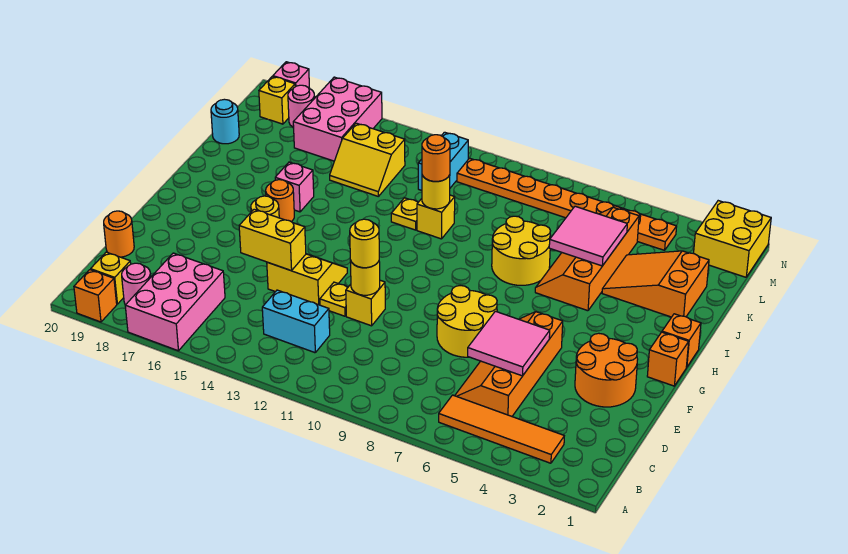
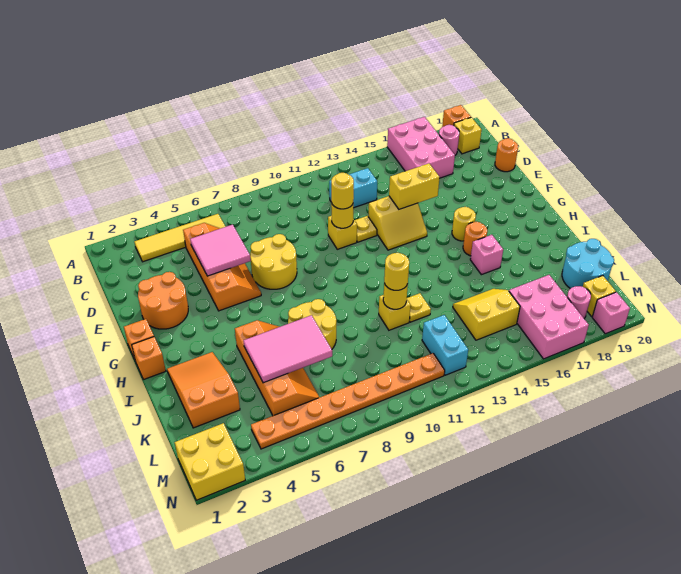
orange 1x4 tile [439,395,564,463] -> yellow 1x4 tile [135,214,226,262]
orange 2x3 slope [602,251,709,317] -> orange 2x3 slope turned to [167,352,240,428]
pink 2x2 tile [549,206,627,266] -> pink 2x3 tile [243,315,332,383]
orange 1x1 round brick [422,135,450,181] -> yellow 1x1 round brick [384,253,409,290]
cyan 1x1 round brick [211,99,239,144] -> cyan 2x2 round brick [562,239,614,289]

